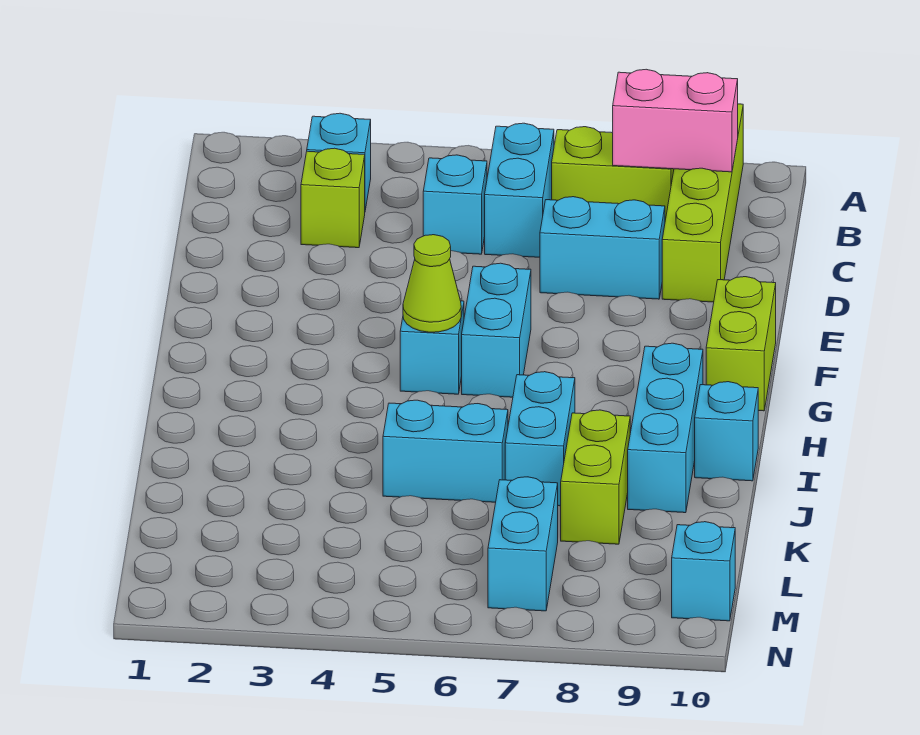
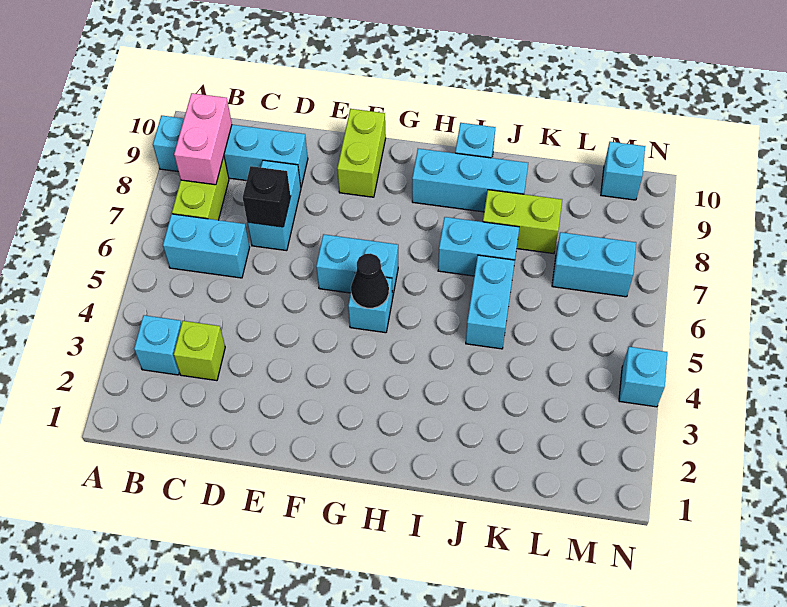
lime 1x4 brick [662,104,743,302] -> cyan 1x4 brick [153,116,308,187]
cyan 1x1 brick [423,155,487,254] -> cyan 1x1 brick moved to [619,347,667,407]
none -> black 1x1 brick [243,166,291,227]
lime 1x2 brick [706,277,776,411] -> lime 1x2 brick turned to [337,109,386,197]
lime 1x1 cone [403,235,461,332] -> black 1x1 cone [351,253,389,308]

